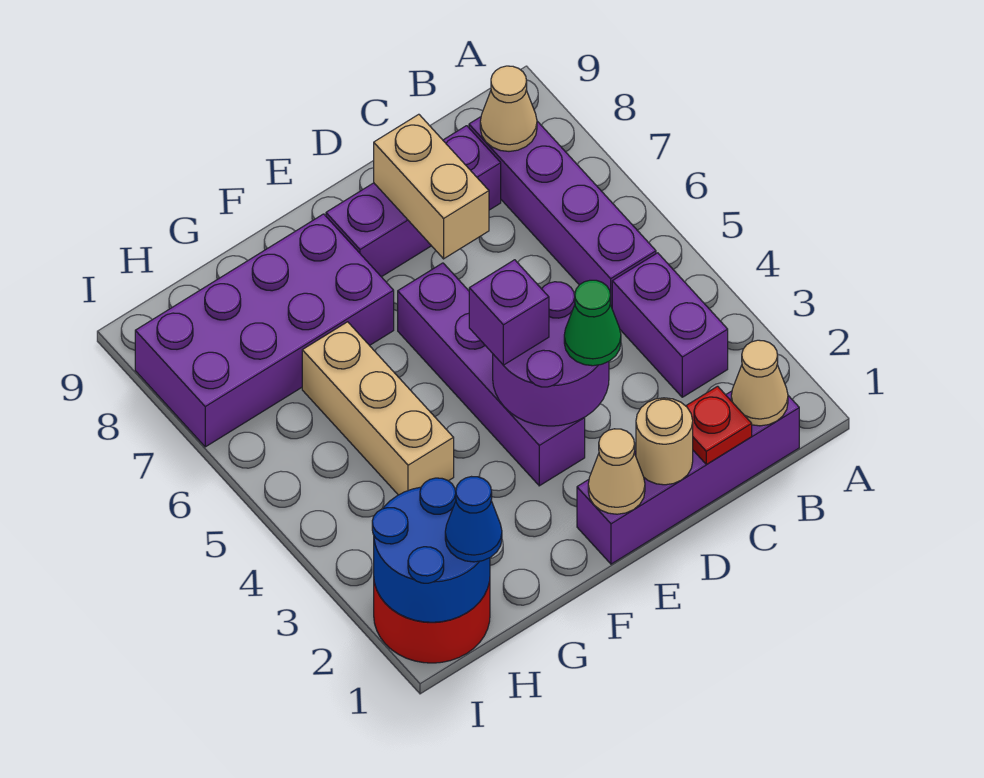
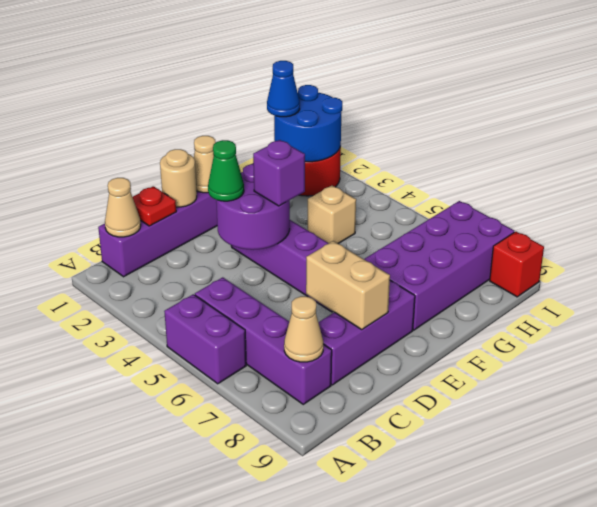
purple 1x2 brick [612,253,728,397] -> purple 1x2 brick moved to [164,294,246,384]
tan 1x3 brick [302,322,454,495] -> tan 1x1 brick [308,186,356,244]
none -> red 1x1 brick [490,232,544,297]

